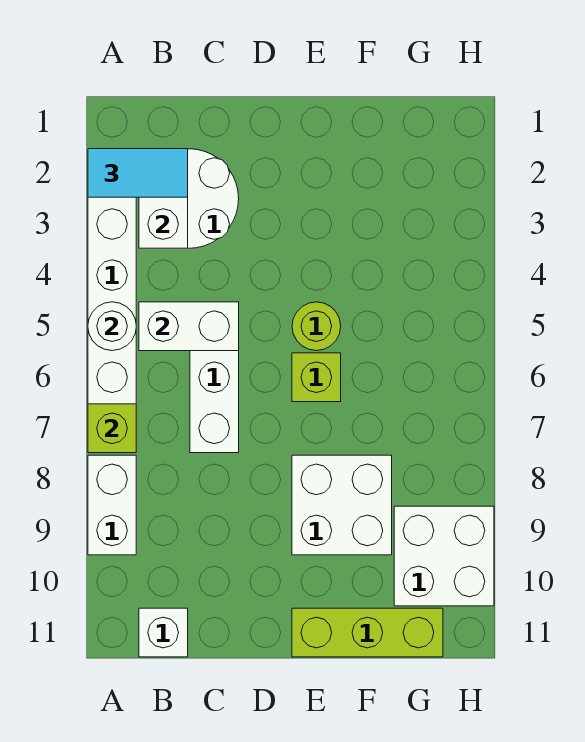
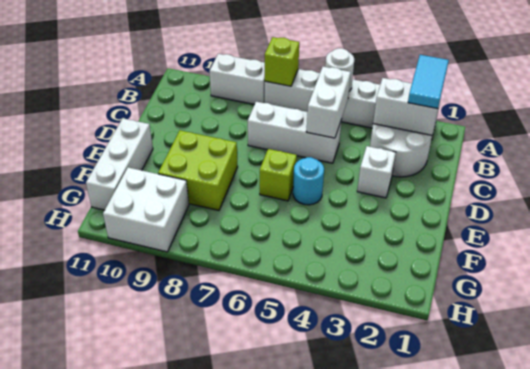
white 1x1 brick [139,608,188,657] -> white 1x1 brick moved to [357,146,396,198]
lime 1x1 round brick [292,302,341,351] -> cyan 1x1 round brick [293,157,324,205]
white 2x2 brick [292,455,392,555] -> lime 2x2 brick [158,130,238,210]
lime 1x3 brick [292,608,443,657] -> white 1x3 brick [86,118,153,210]

